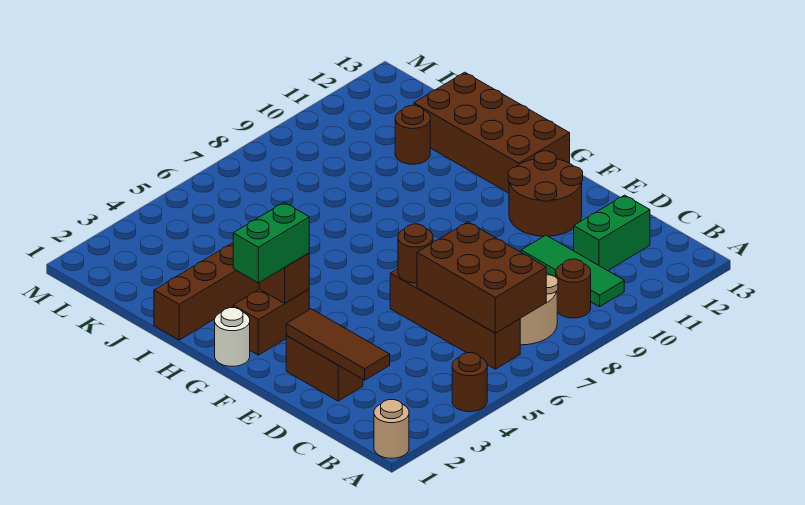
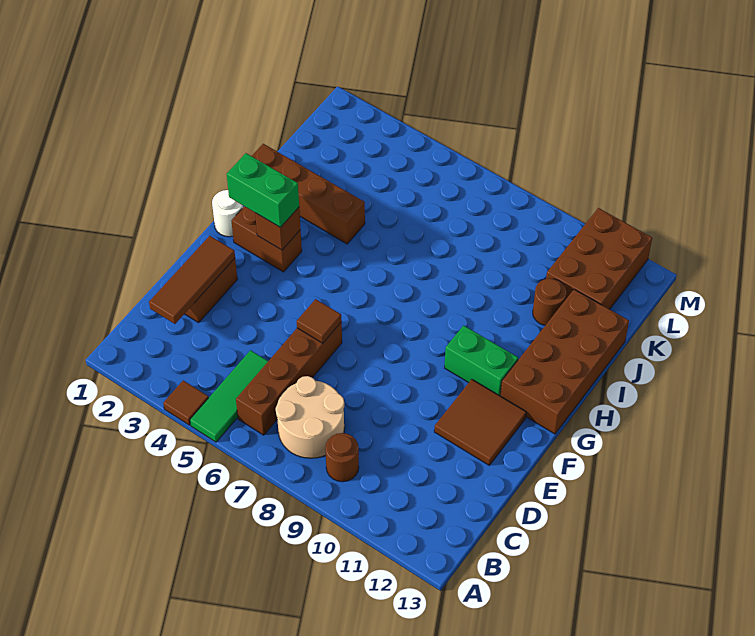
tan 1x1 round brick [374,400,409,458] -> none
brown 1x1 round brick [452,353,487,412] -> brown 1x1 tile [163,380,209,425]
brown 2x3 brick [417,222,546,333] -> brown 2x3 brick moved to [546,208,652,309]
green 1x3 tile [521,235,624,307] -> green 1x3 tile moved to [190,350,268,442]
green 1x2 brick [574,195,650,271] -> green 1x2 brick moved to [445,325,518,396]
brown 1x1 round brick [398,224,433,283] -> brown 1x1 tile [297,299,342,343]
brown 2x2 round brick [508,151,583,236] -> brown 2x2 tile [434,379,527,465]

